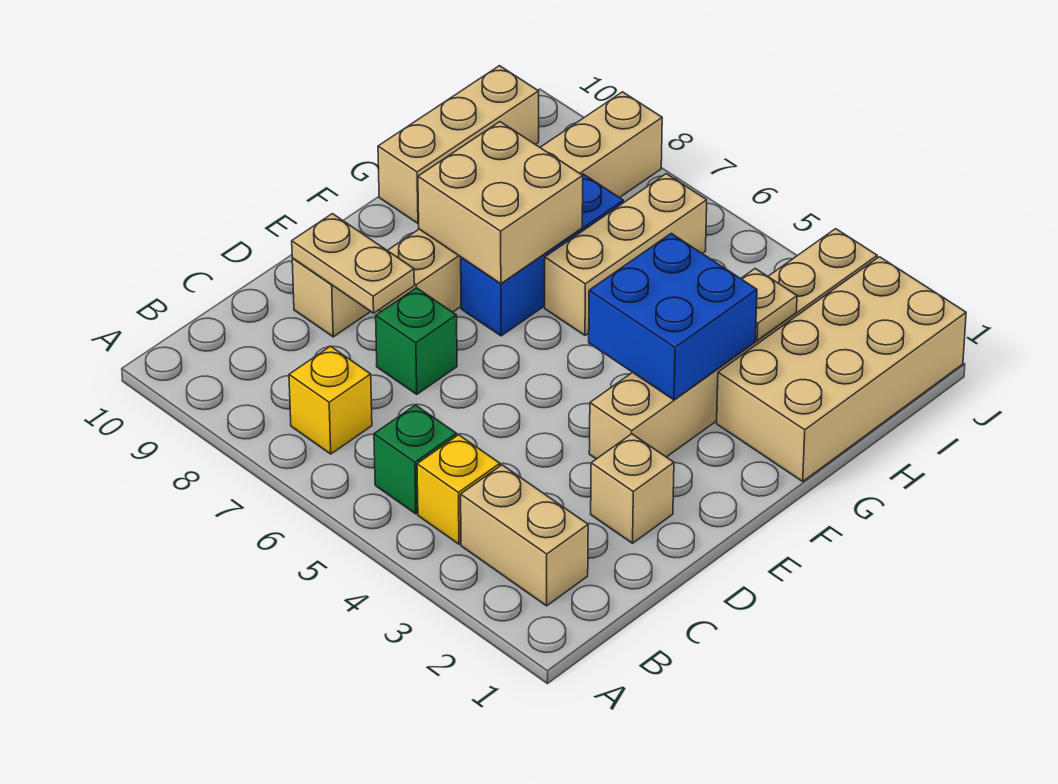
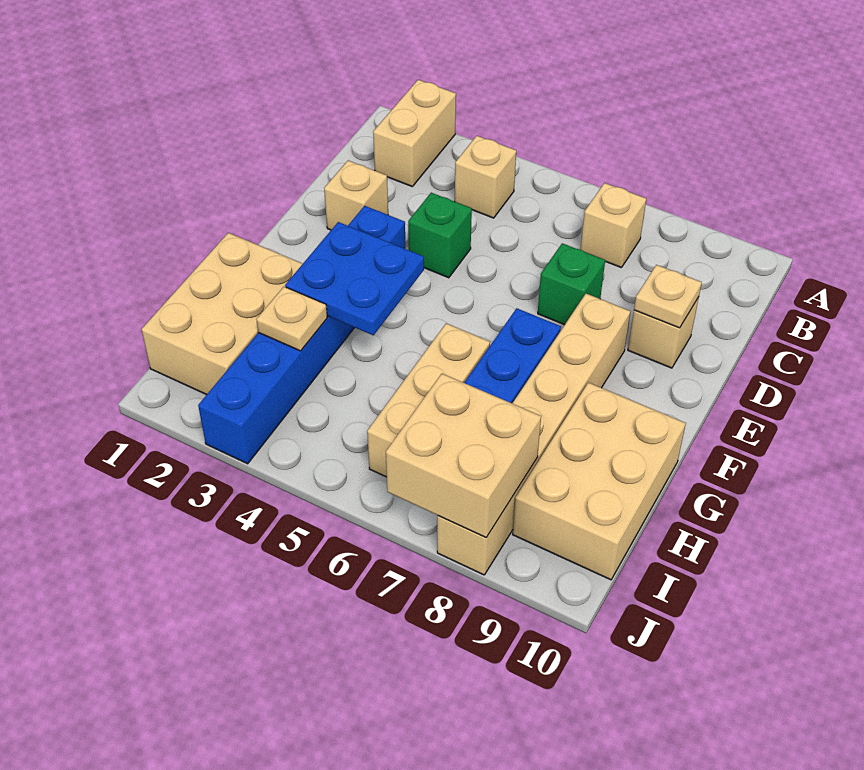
tan 1x2 brick [461,465,588,606] -> tan 1x2 brick turned to [373,80,456,187]
yellow 1x1 brick [417,435,500,544] -> tan 1x1 brick [455,136,516,218]
green 1x1 brick [374,405,457,514] -> green 1x1 brick moved to [408,193,472,278]
yellow 1x1 brick [289,346,372,454] -> tan 1x1 brick [580,183,646,268]
tan 1x2 plate [292,214,414,313] -> tan 1x1 plate [634,265,702,328]
tan 1x6 brick [589,229,877,459] -> blue 1x6 brick [198,206,405,464]
blue 2x2 brick [589,233,757,400] -> blue 2x2 plate [285,222,424,335]
tan 2x2 brick [418,122,583,284] -> tan 2x2 brick moved to [386,374,541,538]
tan 2x4 brick [717,257,966,481] -> tan 2x3 brick [141,233,303,395]
tan 1x3 brick [378,66,539,223] -> tan 2x3 brick [513,382,686,580]

